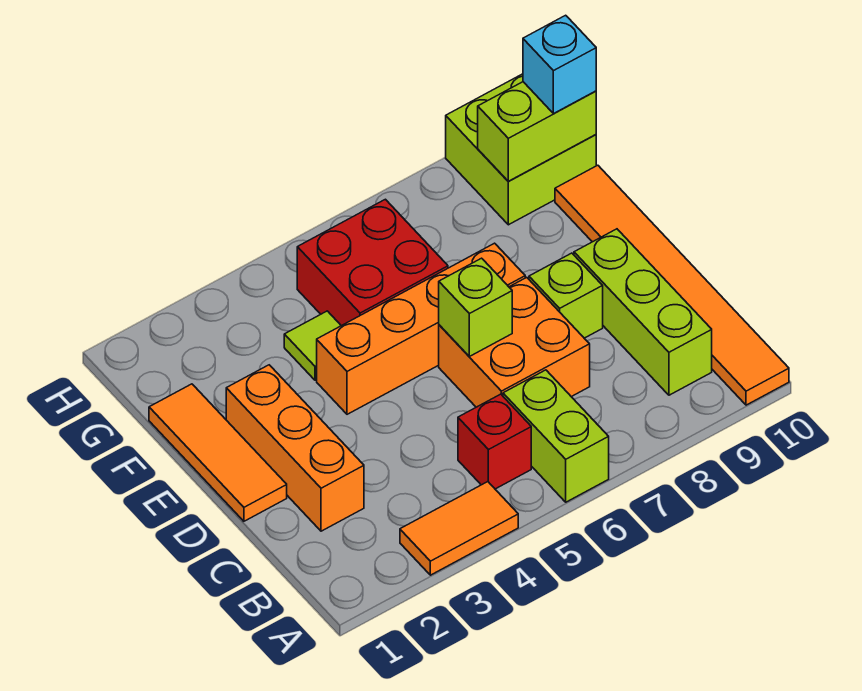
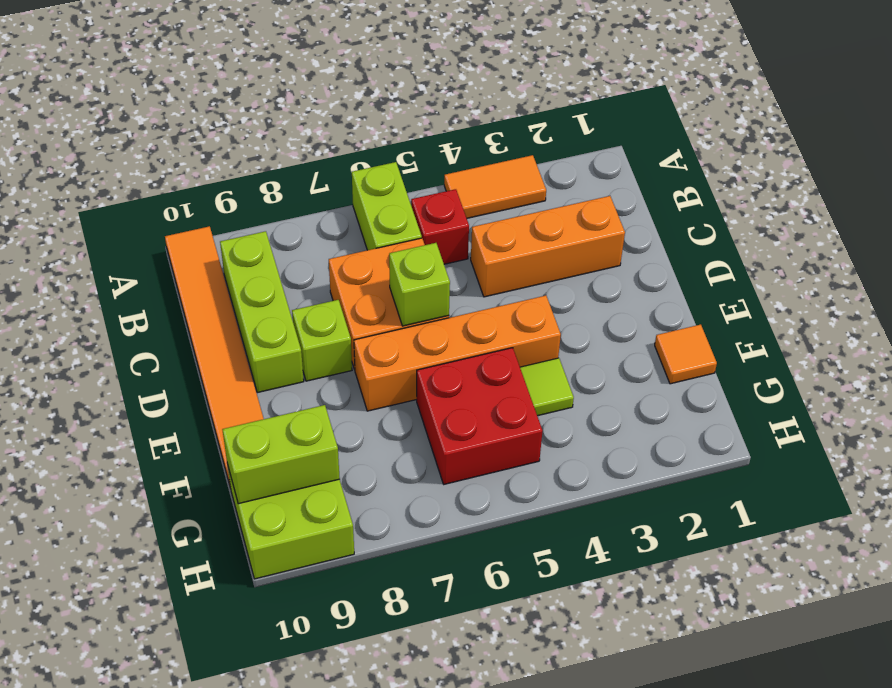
orange 1x3 brick [226,365,364,531] -> orange 1x3 brick turned to [471,196,625,297]
orange 1x3 tile [149,384,287,521] -> orange 1x1 tile [655,324,717,384]
cyan 1x1 brick [523,15,596,114] -> none

